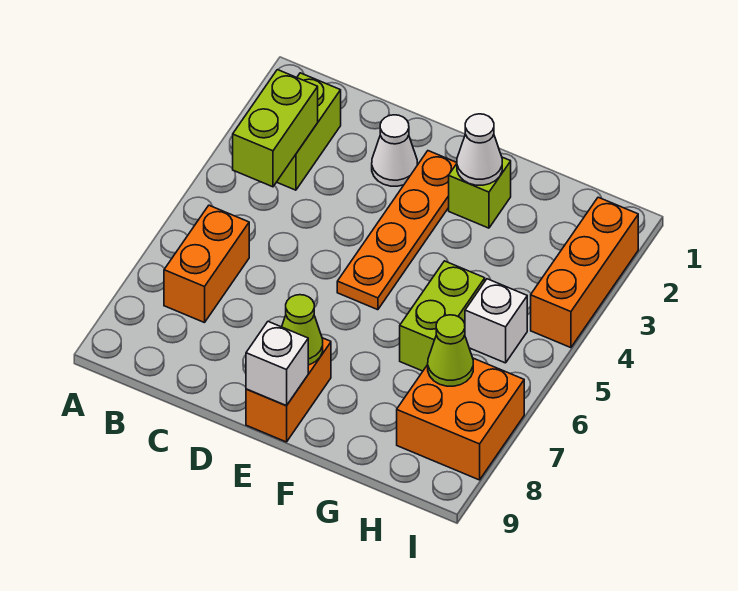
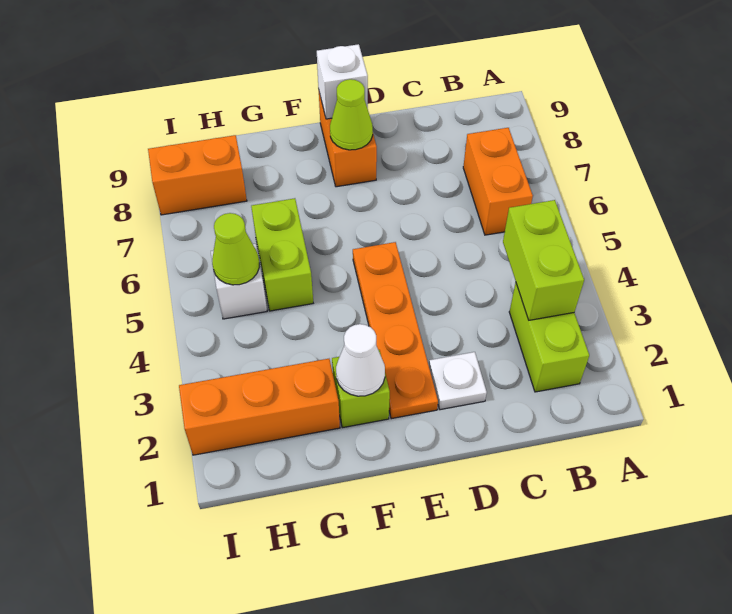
white 1x1 cone [372,115,417,186] -> white 1x1 plate [429,352,487,410]
orange 2x2 brick [397,358,524,480] -> orange 1x2 brick [148,135,247,215]
lime 1x1 cone [428,315,473,386] -> lime 1x1 cone moved to [212,213,259,285]
orange 1x3 brick [531,197,638,348] -> orange 1x3 brick turned to [179,359,340,455]

